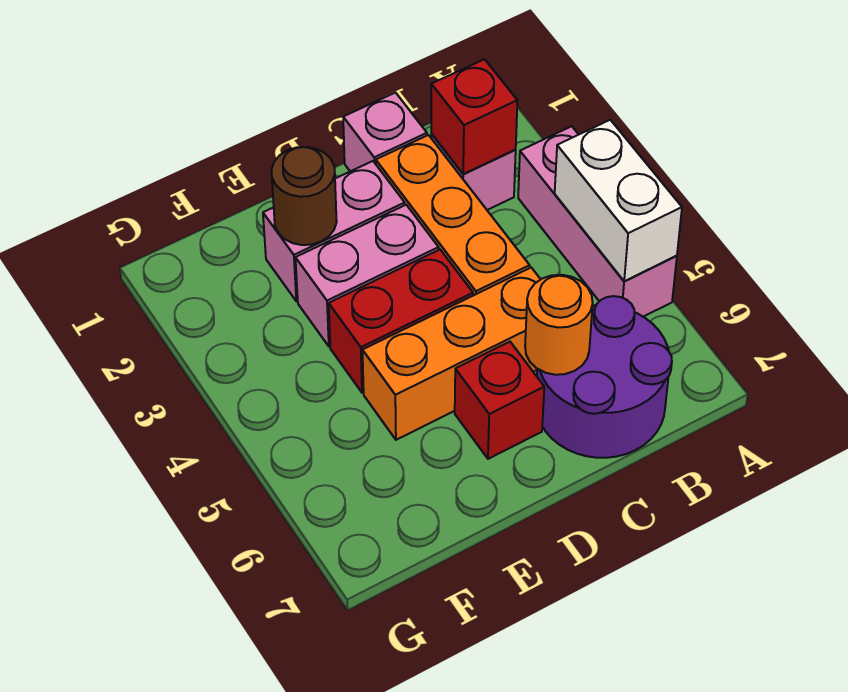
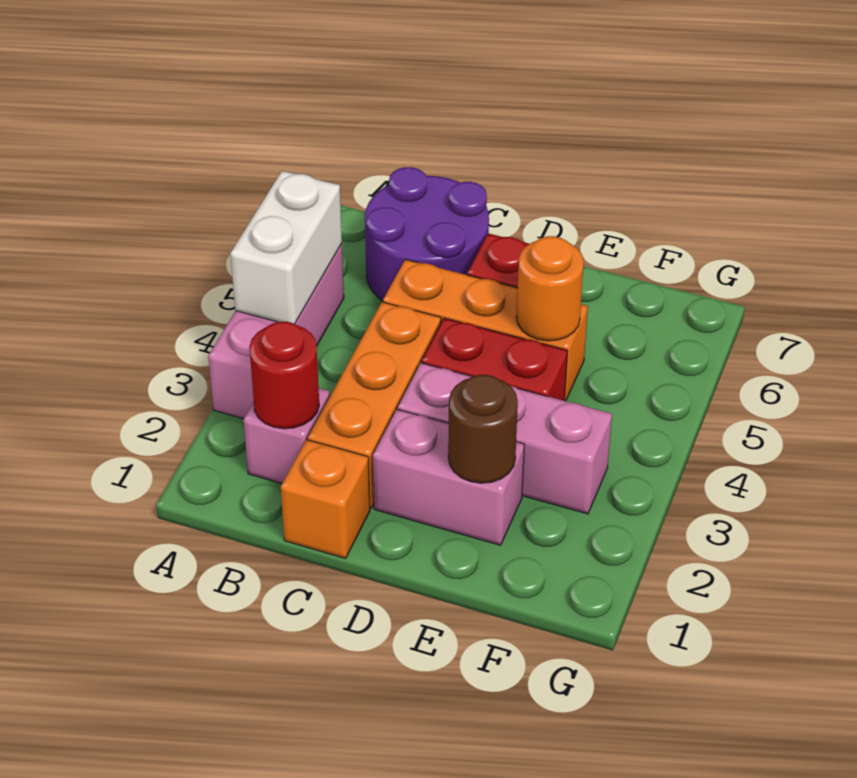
red 1x1 brick [431,59,517,174] -> red 1x1 round brick [249,322,319,429]
pink 1x1 brick [343,93,427,171] -> orange 1x1 brick [281,440,370,558]
orange 1x1 round brick [525,275,593,375] -> orange 1x1 round brick moved to [516,236,584,341]
pink 1x2 brick [295,205,439,346] -> pink 1x3 brick [398,363,612,514]

